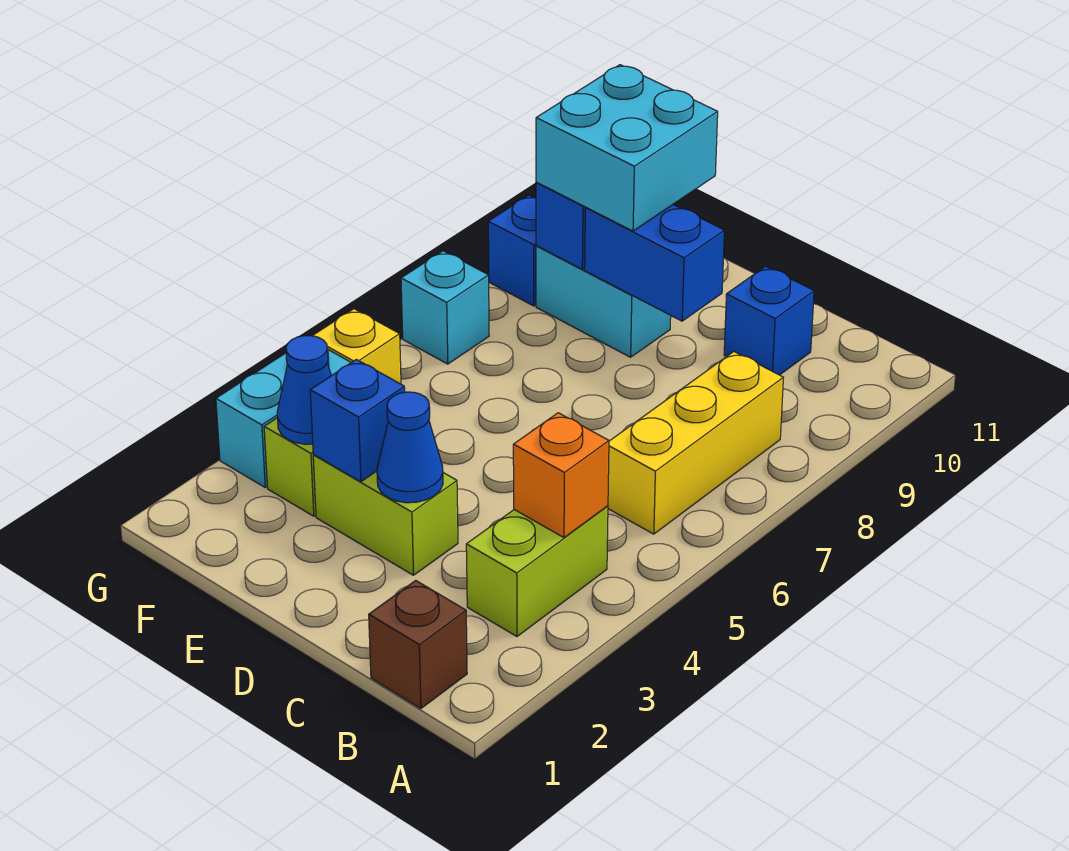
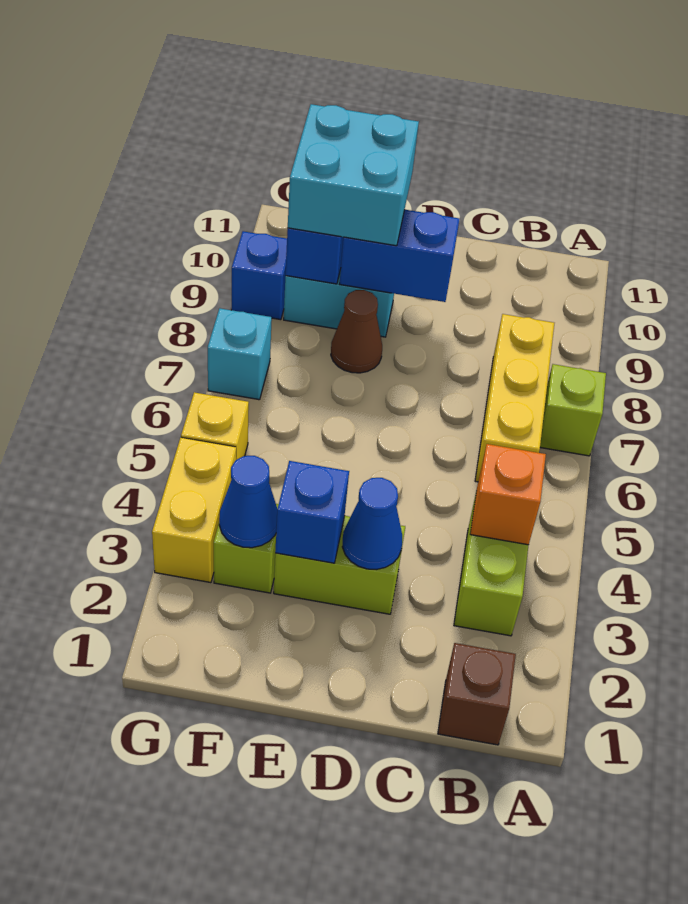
none -> lime 1x1 brick [540,364,606,456]
blue 1x1 brick [724,266,814,375] -> none
none -> brown 1x1 cone [331,290,382,373]
cyan 1x2 brick [216,350,351,487] -> yellow 1x2 brick [152,438,236,583]

